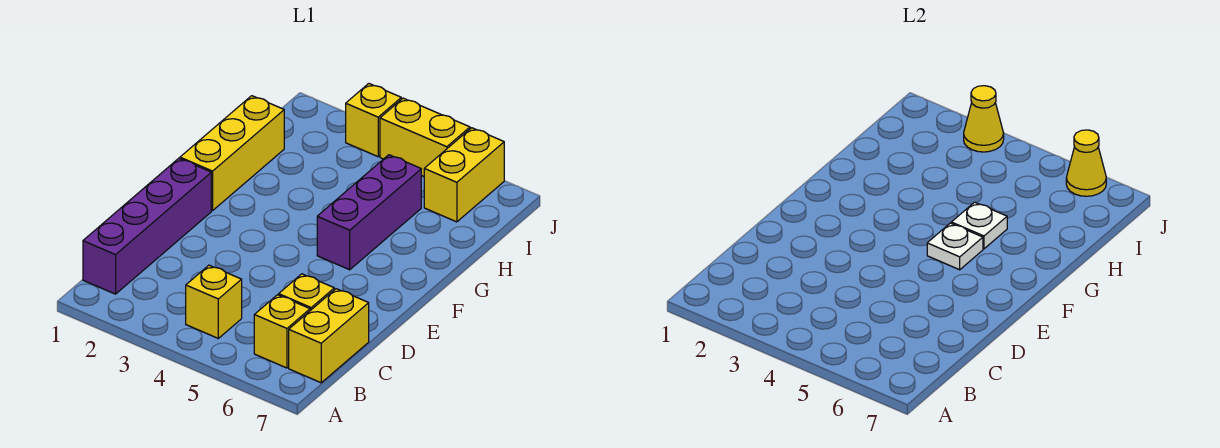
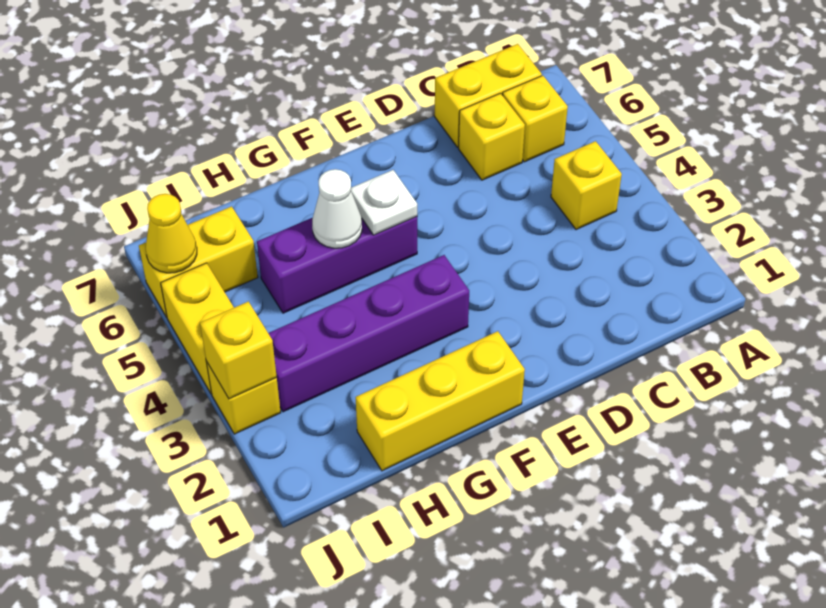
purple 1x4 brick [83,158,211,294] -> purple 1x4 brick moved to [268,255,469,412]
white 1x1 plate [951,202,1007,249] -> white 1x1 cone [312,169,362,248]
yellow 1x1 cone [964,86,1004,152] -> yellow 1x1 brick [200,301,277,399]

